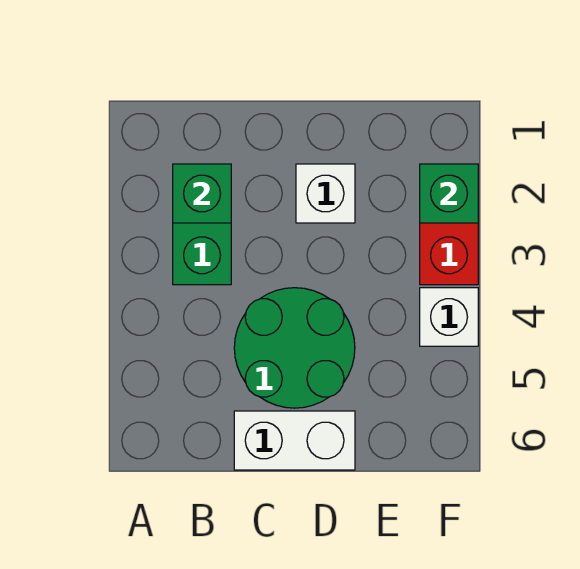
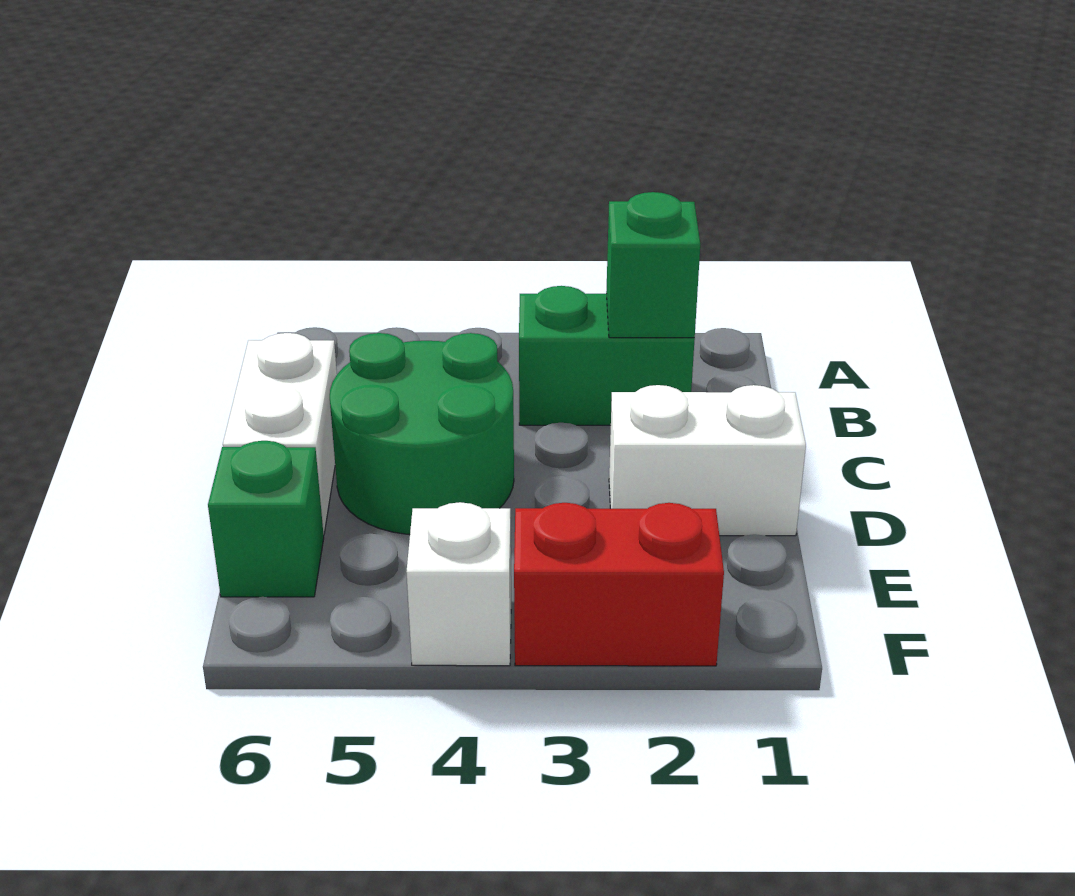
white 1x1 brick [296,164,355,223] -> white 1x2 brick [609,385,806,536]
green 1x1 brick [420,164,478,223] -> green 1x1 brick moved to [208,441,324,597]

